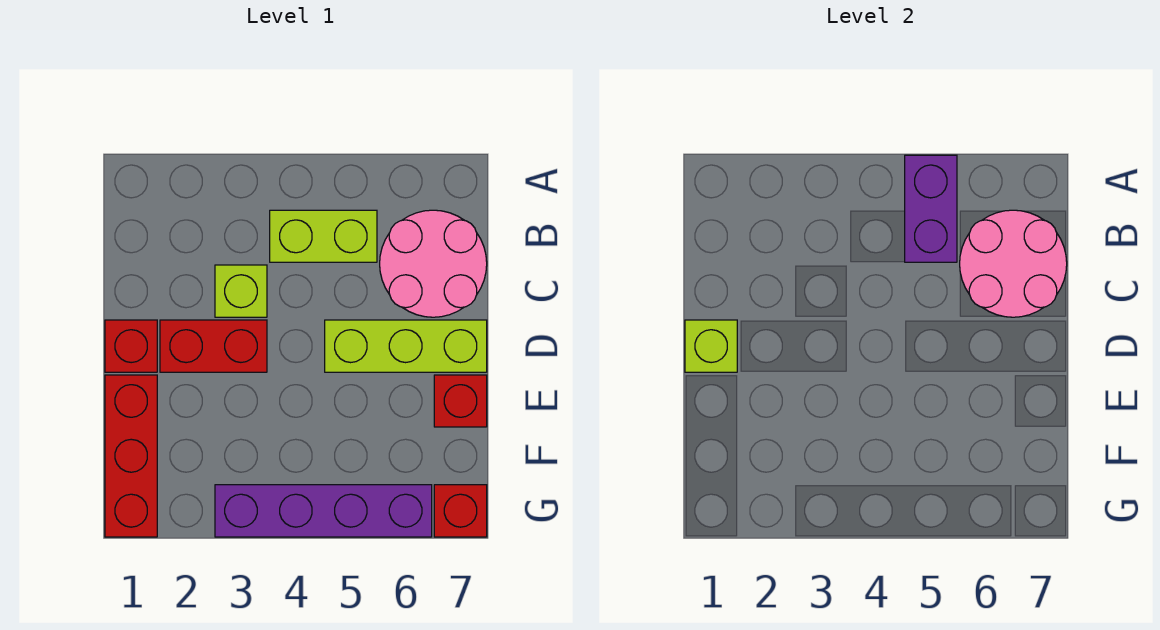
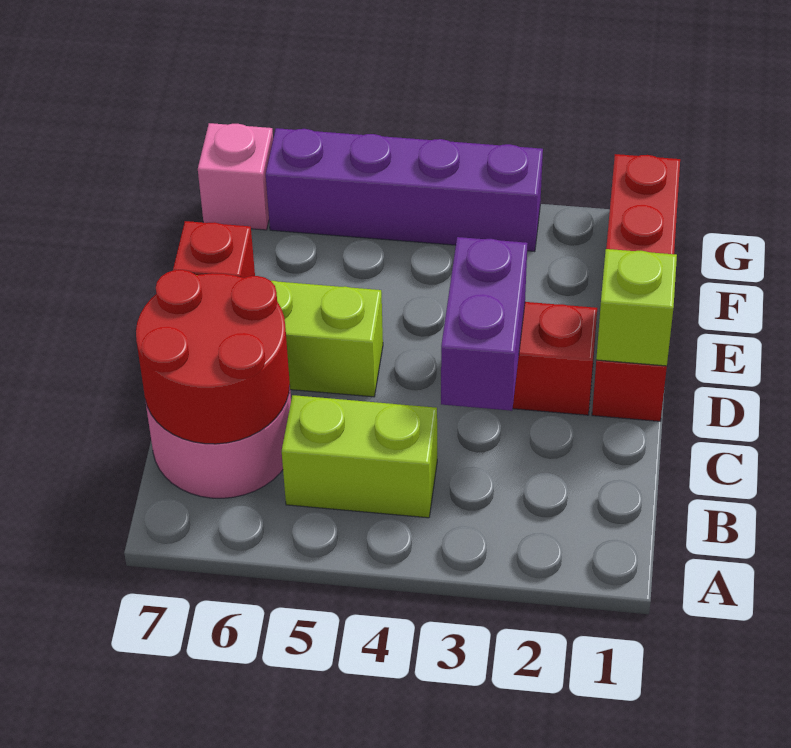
purple 1x2 brick [905,155,957,262] -> purple 1x2 brick moved to [441,237,528,411]
pink 2x2 round brick [960,210,1067,317] -> red 2x2 round brick [136,270,290,444]
lime 1x1 brick [215,265,267,317] -> none
red 1x1 brick [434,485,487,537] -> pink 1x1 brick [198,123,273,230]

